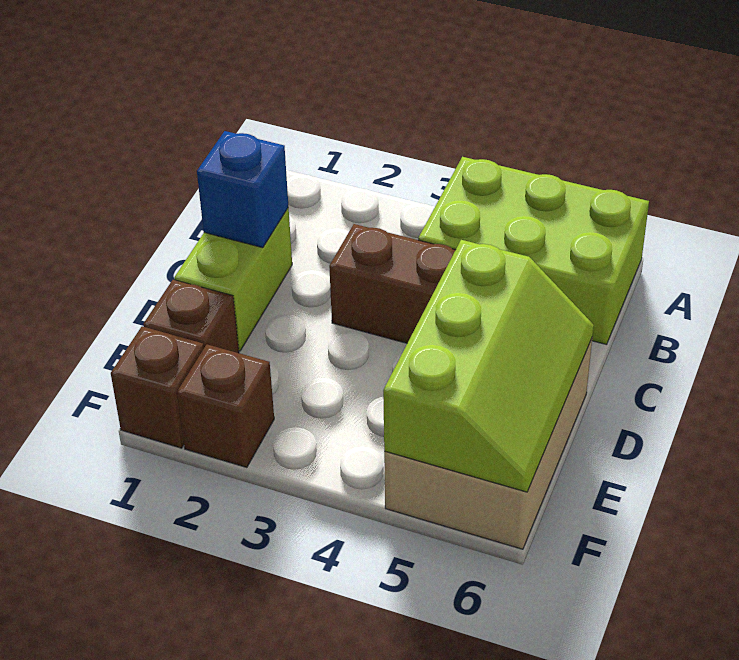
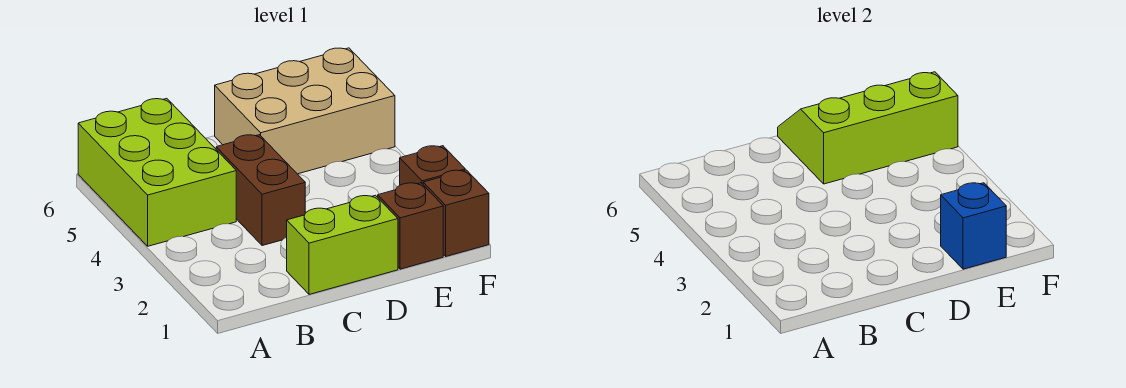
blue 1x1 brick [197,131,288,248] -> blue 1x1 brick moved to [941,183,1006,269]

